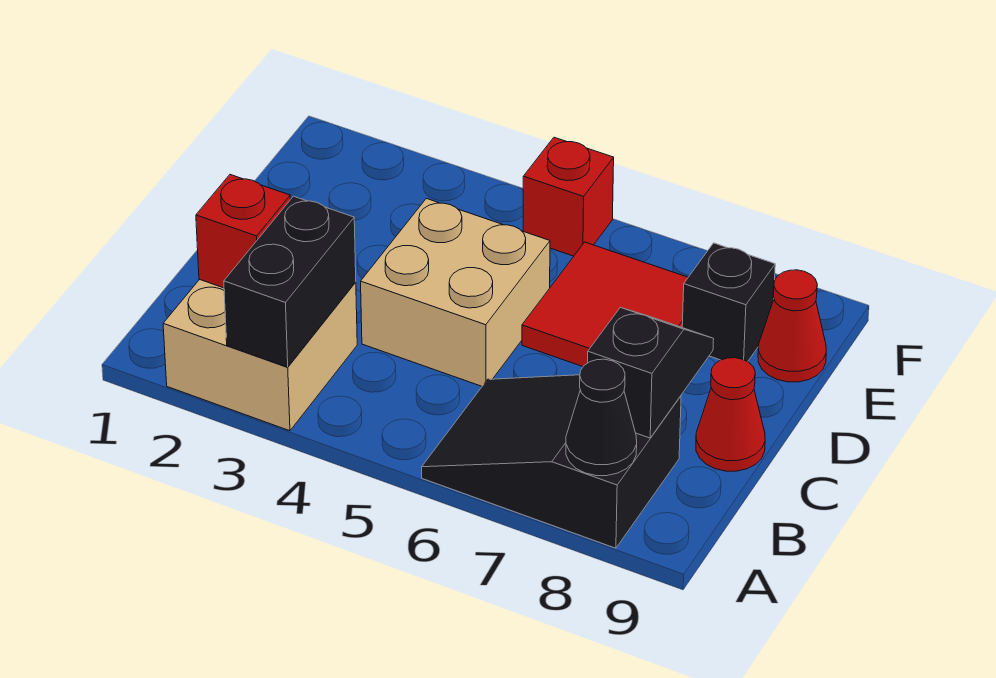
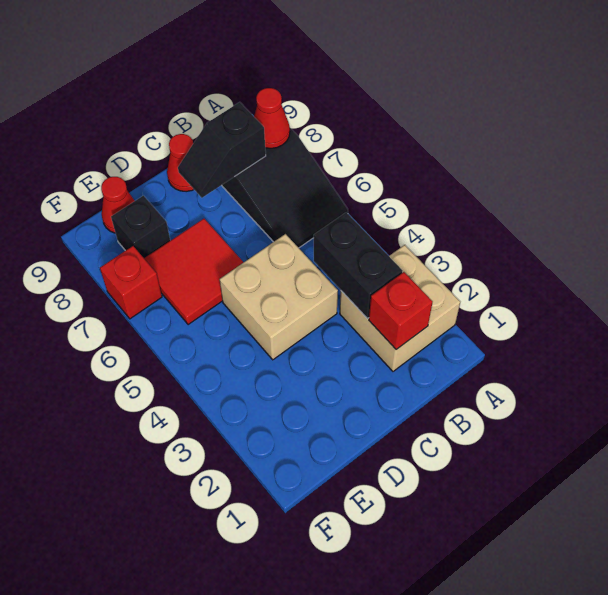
black 1x2 brick [224,196,356,367] -> black 1x2 brick turned to [314,212,402,319]
black 1x1 cone [566,359,637,476] -> red 1x1 cone [254,88,290,148]
red 1x1 brick [523,137,614,256] -> red 1x1 brick moved to [100,246,162,319]

